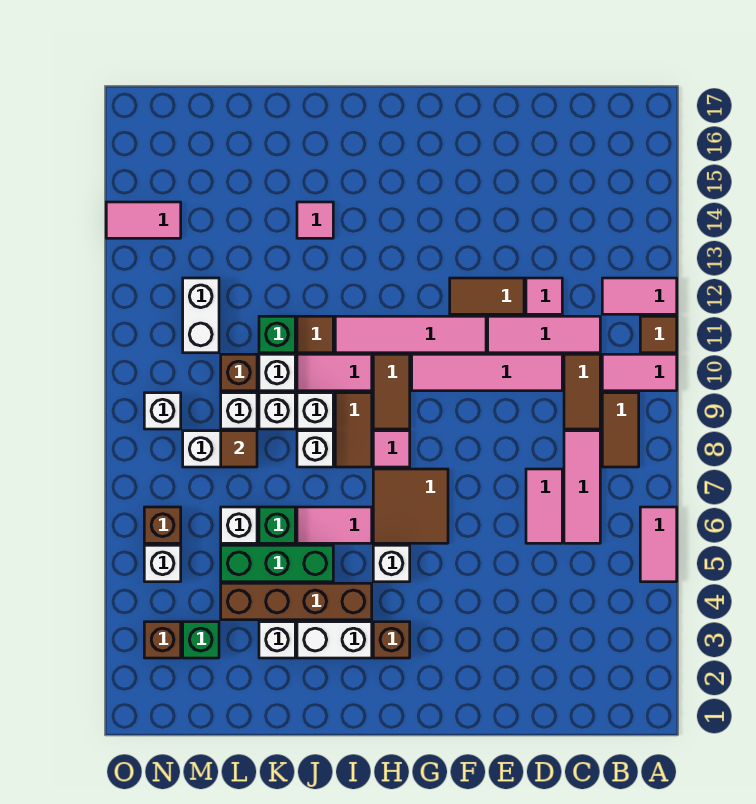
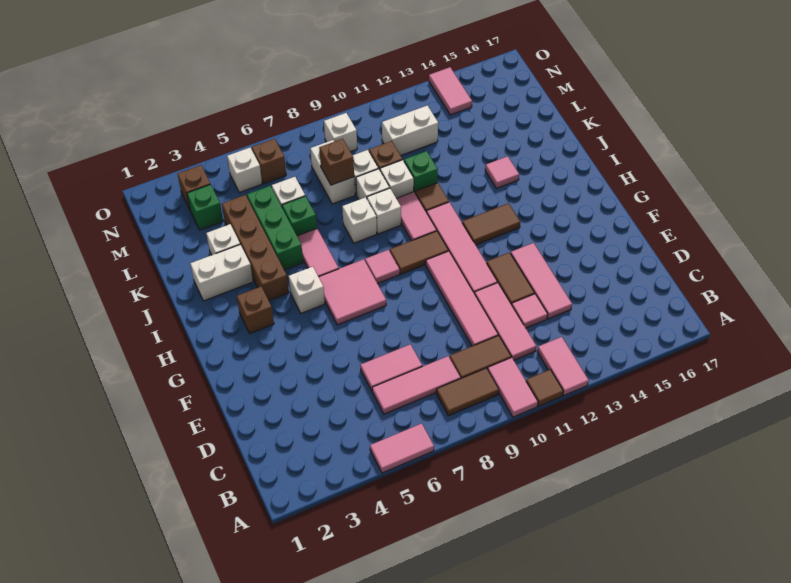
none -> pink 1x3 tile [511,243,572,319]
brown 2x2 tile [373,469,448,543] -> pink 2x2 tile [319,259,386,325]
white 1x2 brick [297,622,372,658] -> white 1x2 brick turned to [190,245,253,301]
brown 1x2 tile [335,393,372,467] -> brown 1x2 tile moved to [462,203,520,245]
brown 1x1 tile [221,431,257,467] -> brown 1x1 brick [319,139,354,185]

